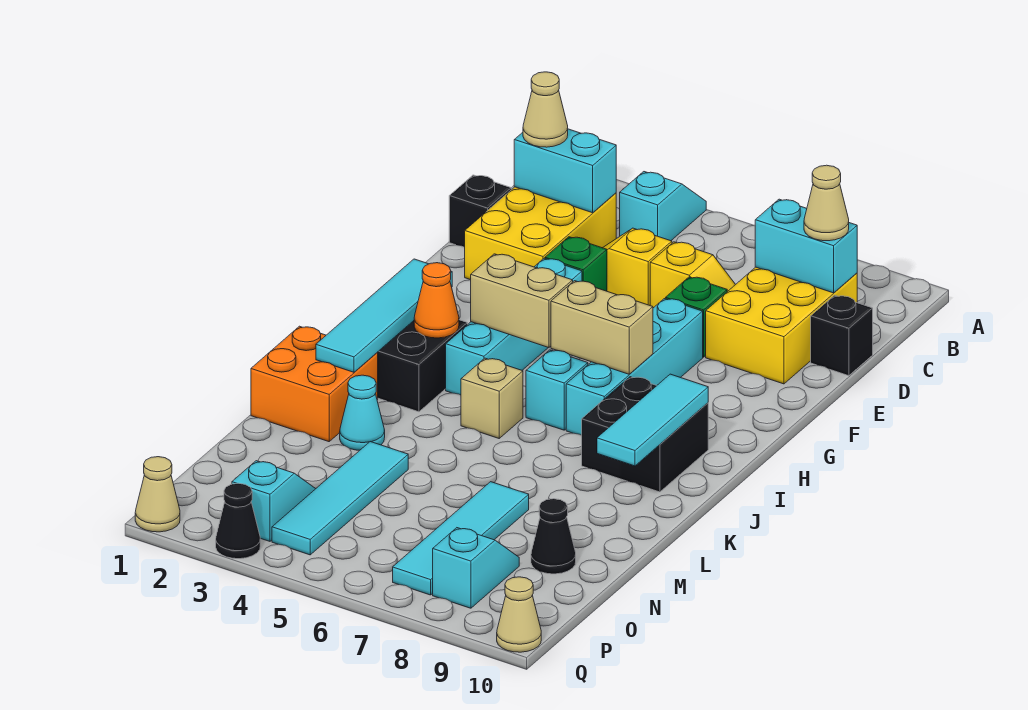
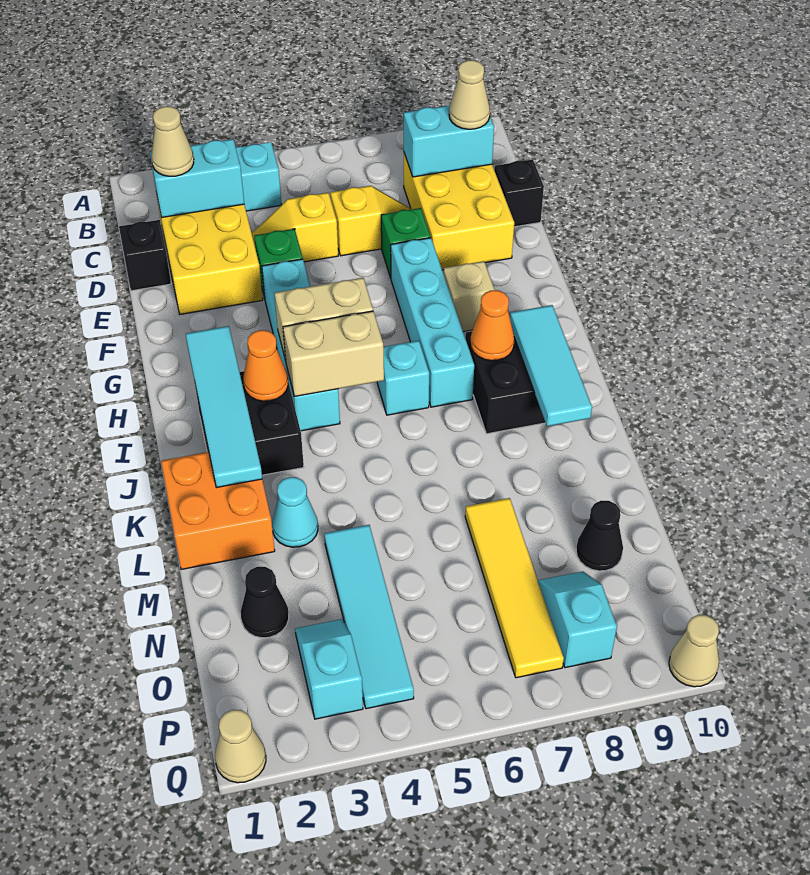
tan 1x2 brick [551,281,653,374] -> tan 1x2 brick moved to [283,311,384,397]
none -> orange 1x1 cone [470,290,514,361]
tan 1x1 brick [461,358,523,438] -> tan 1x1 brick moved to [443,261,495,332]
cyan 1x4 tile [393,482,529,595] -> yellow 1x4 tile [465,498,564,678]
black 1x1 cone [216,483,260,559] -> black 1x1 cone moved to [241,567,289,638]

